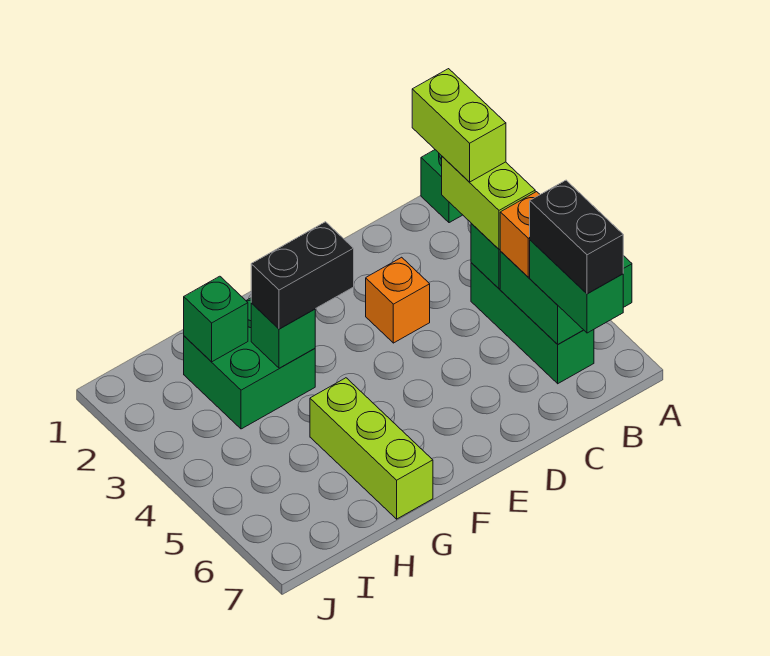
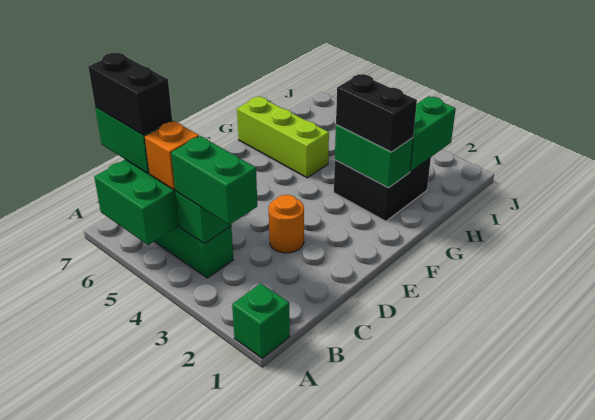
lime 1x2 brick [412,69,506,182] -> none
lime 1x2 brick [442,156,535,249] -> green 1x2 brick [171,136,257,225]
orange 1x1 brick [366,257,430,343] -> orange 1x1 round brick [269,195,304,253]
black 1x2 brick [251,222,354,329] -> black 1x2 brick turned to [336,74,417,152]
green 2x2 brick [184,298,315,429] -> black 2x2 brick [334,158,431,221]
green 1x1 brick [251,303,315,368] -> green 1x2 brick [335,125,413,188]
green 1x1 brick [184,276,248,362] -> green 1x2 brick [410,96,456,172]

